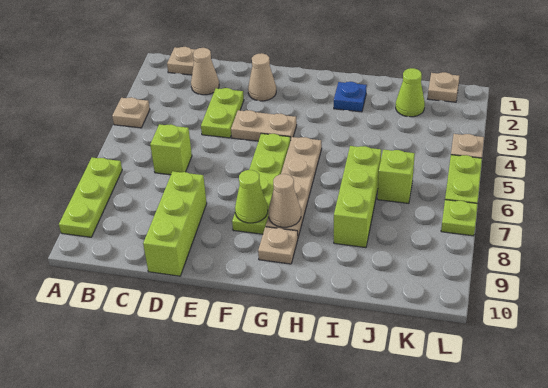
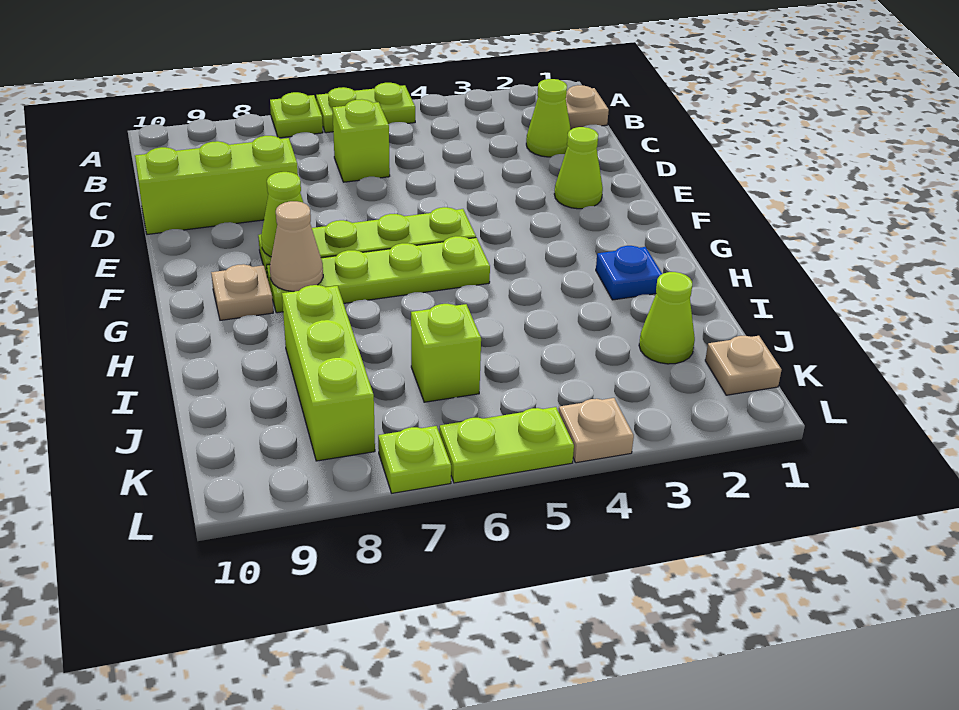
tan 1x1 plate [112,97,150,128] -> none
lime 1x3 plate [59,158,122,237] -> lime 1x1 plate [270,92,323,138]
tan 1x1 cone [191,48,219,95] -> lime 1x1 cone [526,79,571,157]
lime 1x2 plate [201,88,244,138] -> lime 1x2 plate moved to [316,83,415,133]
tan 1x1 cone [248,53,276,101] -> lime 1x1 cone [554,127,603,209]
tan 1x2 plate [231,110,297,141] -> none
tan 1x4 plate [266,137,322,237] -> lime 1x4 plate [267,236,490,313]
lime 1x3 brick [334,146,381,248] -> lime 1x3 brick turned to [282,285,375,461]

